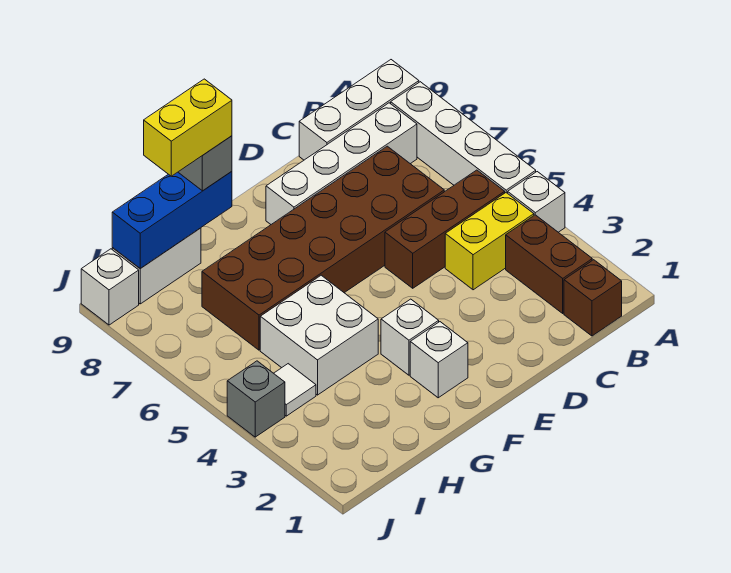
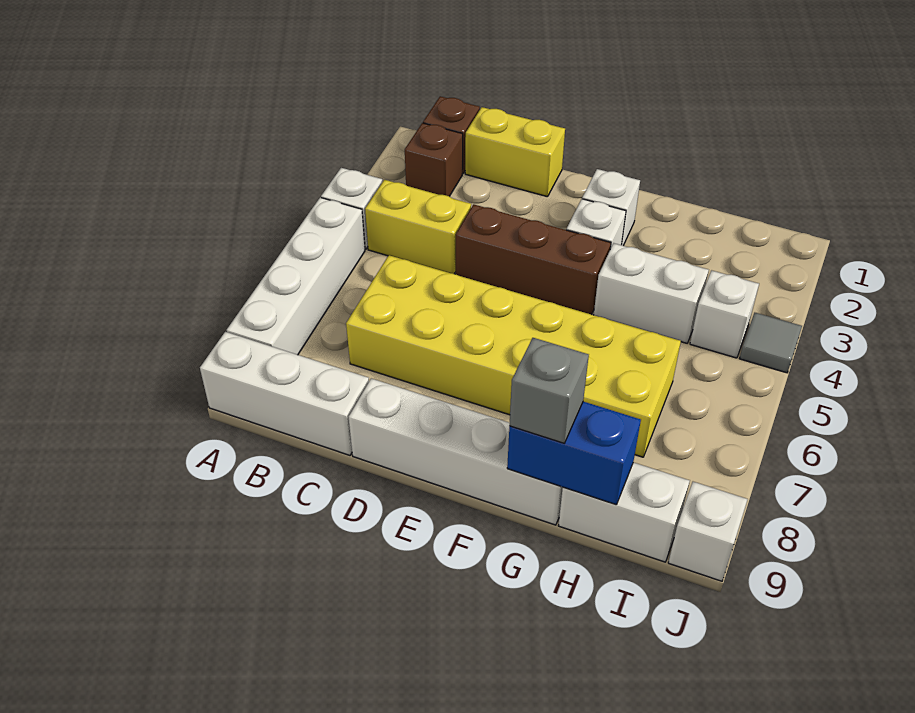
brown 1x2 brick [506,215,592,313] -> brown 1x1 brick [405,123,463,196]
brown 1x3 brick [385,170,505,288] -> brown 1x3 brick moved to [456,204,611,315]
white 1x4 brick [266,103,417,224] -> white 1x4 brick moved to [349,378,563,525]
brown 2x6 brick [202,146,444,350] -> yellow 2x6 brick [346,255,681,457]
white 2x2 brick [260,275,378,395] -> white 1x2 brick [594,243,709,343]
blue 1x3 brick [112,171,232,268] -> blue 1x2 brick [507,402,641,505]
yellow 1x2 brick [144,79,232,176] -> yellow 1x2 brick moved to [465,107,565,197]
white 1x1 tile [274,364,316,416] -> white 1x1 brick [690,270,759,358]
grey 1x1 brick [227,361,285,437] -> grey 1x1 tile [739,313,802,373]

